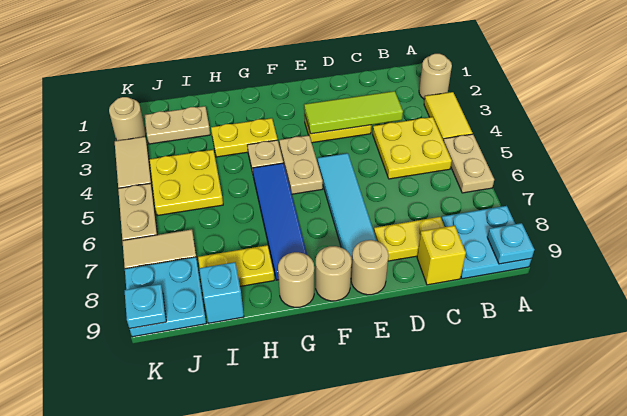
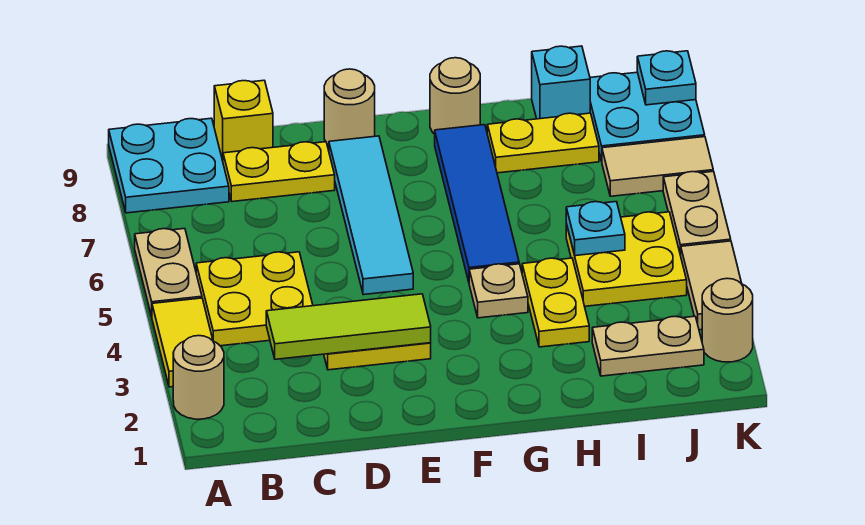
cyan 1x1 plate [487,223,534,264] -> cyan 1x1 plate moved to [566,202,625,256]
tan 1x2 plate [279,135,323,194] -> none
tan 1x1 round brick [316,246,352,301] -> none
yellow 1x2 plate [211,118,278,157] -> yellow 1x2 plate turned to [522,258,589,347]

